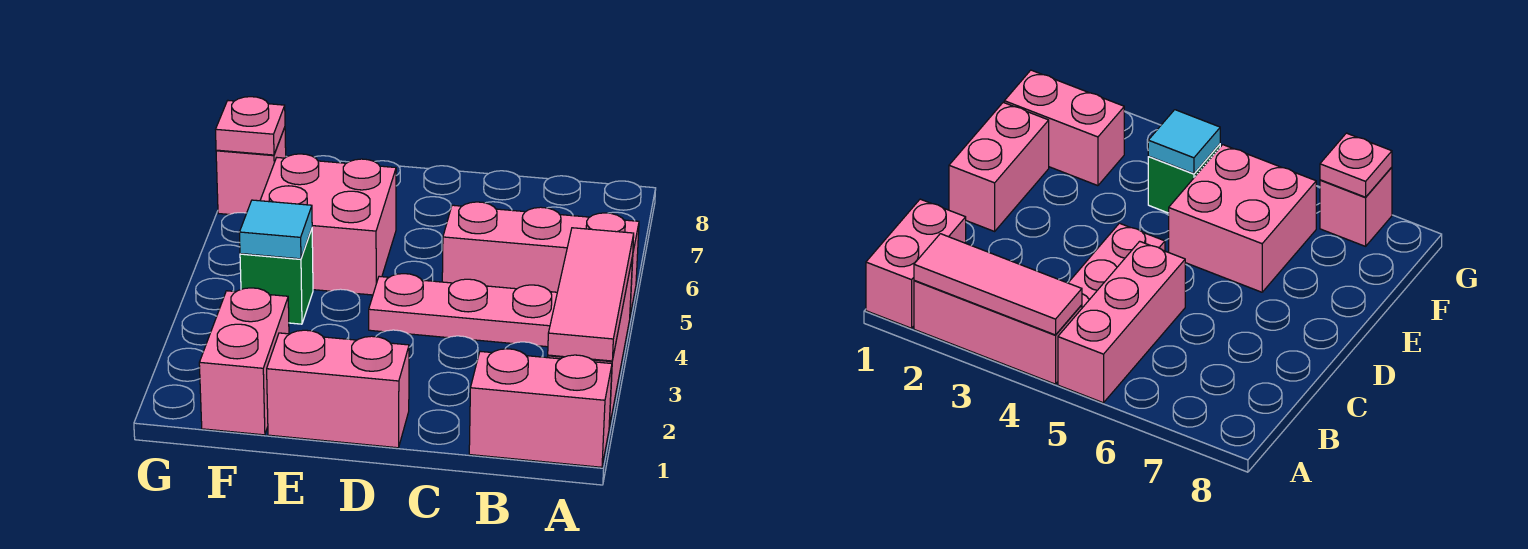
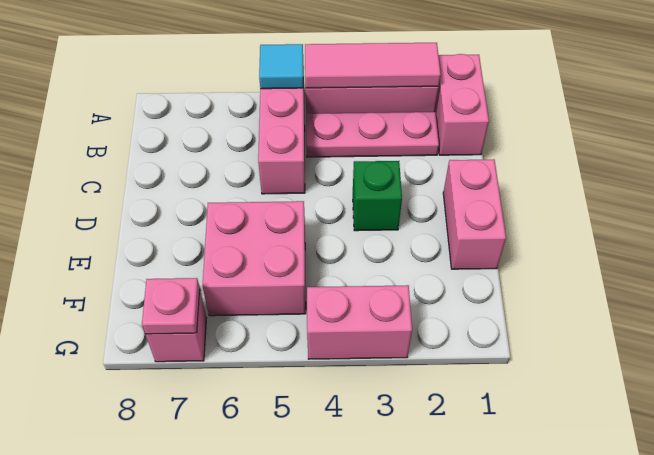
pink 1x3 plate [369,274,557,347] -> pink 1x3 plate turned to [306,112,439,157]
pink 1x2 brick [199,288,289,435] -> pink 1x2 brick moved to [307,285,412,359]
green 1x1 brick [240,229,313,324] -> green 1x1 brick moved to [353,161,402,231]
cyan 1x1 tile [239,200,312,259] -> cyan 1x1 tile moved to [259,44,303,89]

